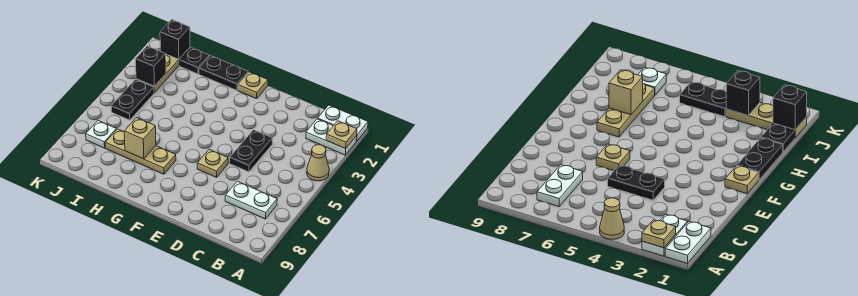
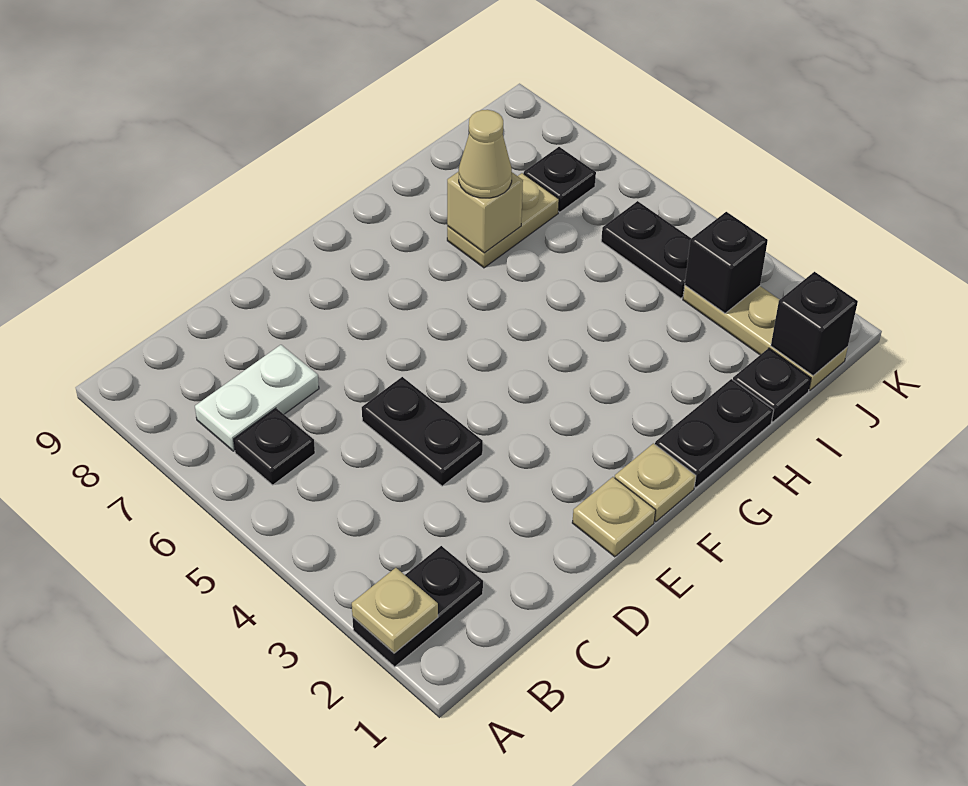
white 1x2 plate [318,105,368,141] -> none
white 1x2 plate [306,119,357,155] -> black 1x2 plate [353,546,483,667]
tan 1x1 cone [307,145,329,181] -> tan 1x1 cone moved to [459,110,512,198]
none -> black 1x1 plate [234,408,315,485]
tan 1x1 plate [197,149,228,177] -> tan 1x1 plate moved to [572,477,656,557]
tan 1x3 plate [105,129,176,174] -> tan 1x2 plate [447,173,559,268]
white 1x1 plate [86,121,117,148] -> black 1x1 plate [524,147,596,212]

